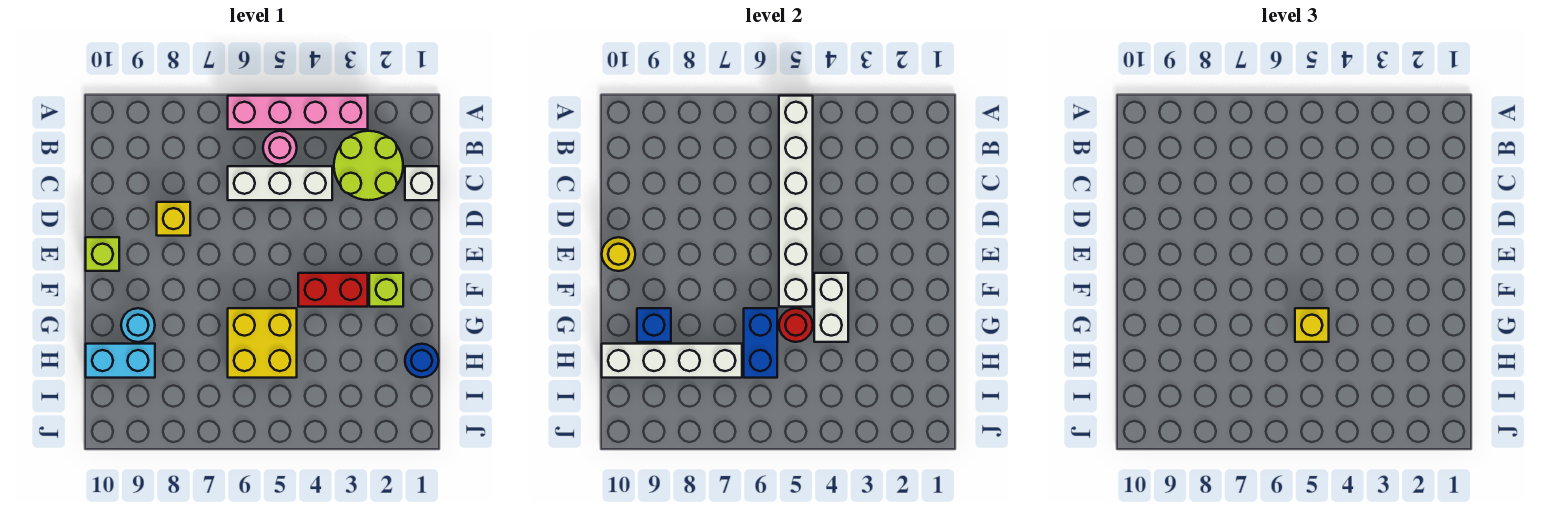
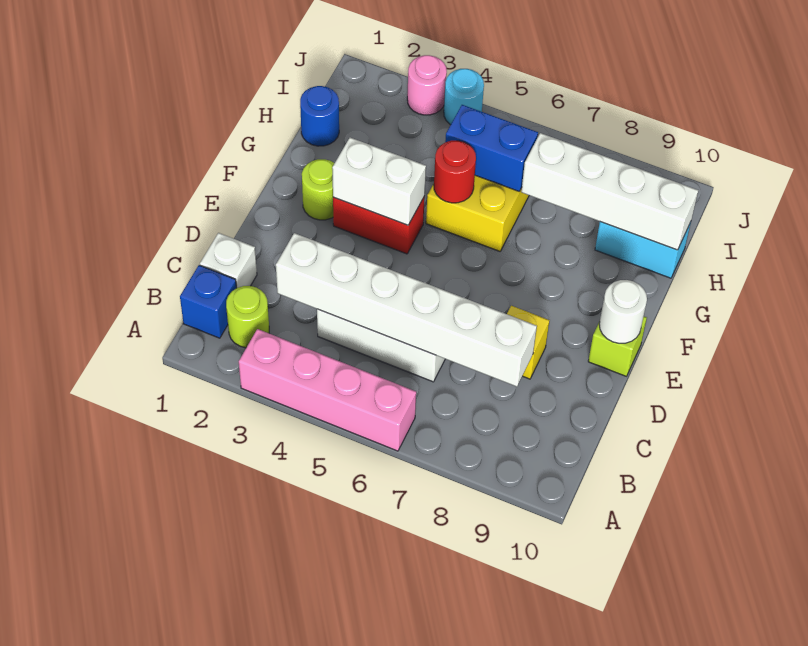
white 1x6 brick [779,96,813,307] -> white 1x6 brick turned to [276,233,537,387]
lime 2x2 round brick [334,131,403,200] -> lime 1x1 round brick [226,286,269,348]
pink 1x1 round brick [263,131,297,165] -> pink 1x1 round brick moved to [407,55,447,115]
yellow 1x1 round brick [602,237,635,271] -> white 1x1 round brick [599,280,647,343]
lime 1x1 brick [369,273,403,307] -> lime 1x1 round brick [302,159,334,220]
white 1x2 brick [814,273,848,342] -> white 1x2 brick turned to [332,138,426,225]
yellow 1x1 brick [1295,308,1329,342] -> none
blue 1x2 brick [744,308,777,378] -> blue 1x2 brick turned to [445,105,538,191]
cyan 1x1 round brick [121,308,155,342] -> cyan 1x1 round brick moved to [444,69,484,125]
blue 1x1 brick [637,308,671,342] -> blue 1x1 brick moved to [180,265,236,338]

